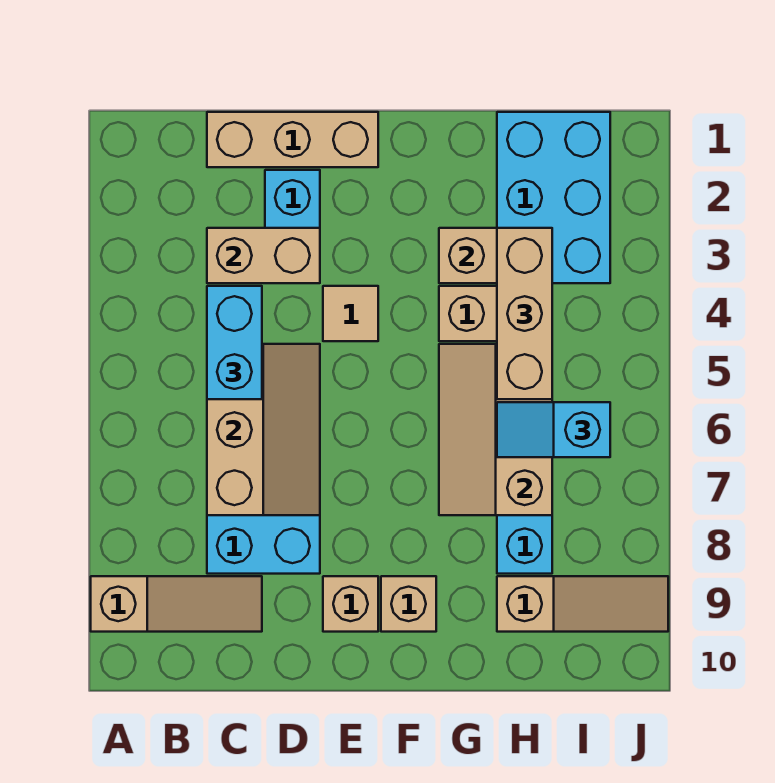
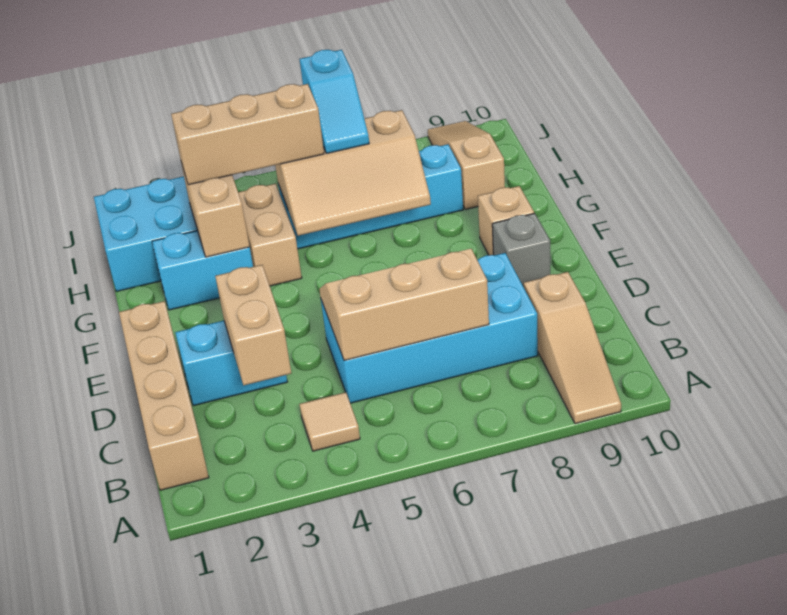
tan 1x3 slope [91,576,262,632] -> tan 1x3 slope turned to [524,272,621,424]
tan 1x3 brick [207,112,378,167] -> tan 1x4 brick [119,301,209,490]
cyan 1x2 brick [207,286,262,399] -> cyan 1x2 brick moved to [152,231,253,310]
tan 1x1 tile [323,286,378,341] -> tan 1x1 tile moved to [299,392,360,451]
tan 1x1 brick [323,576,378,632] -> grey 1x1 brick [492,213,550,287]

